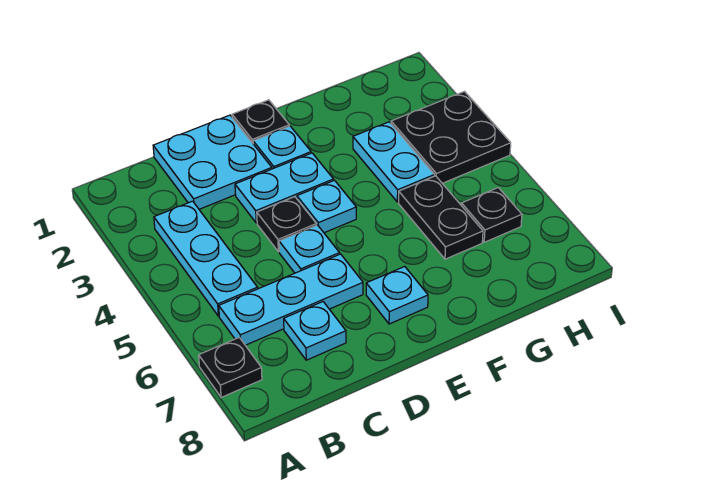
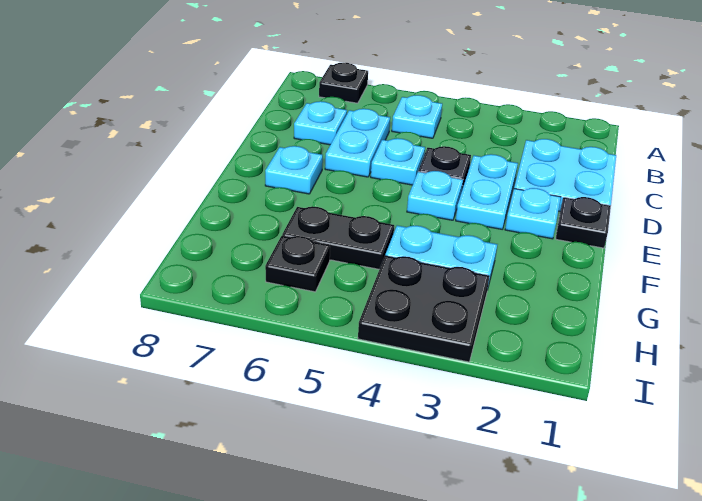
cyan 1x3 plate [154,201,258,316] -> cyan 1x1 plate [392,95,442,138]
cyan 1x3 plate [219,254,363,345] -> cyan 1x2 plate [325,109,390,177]

